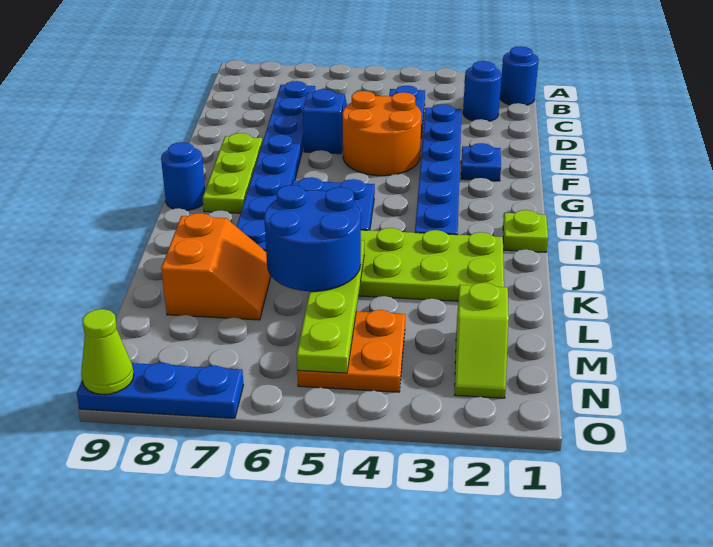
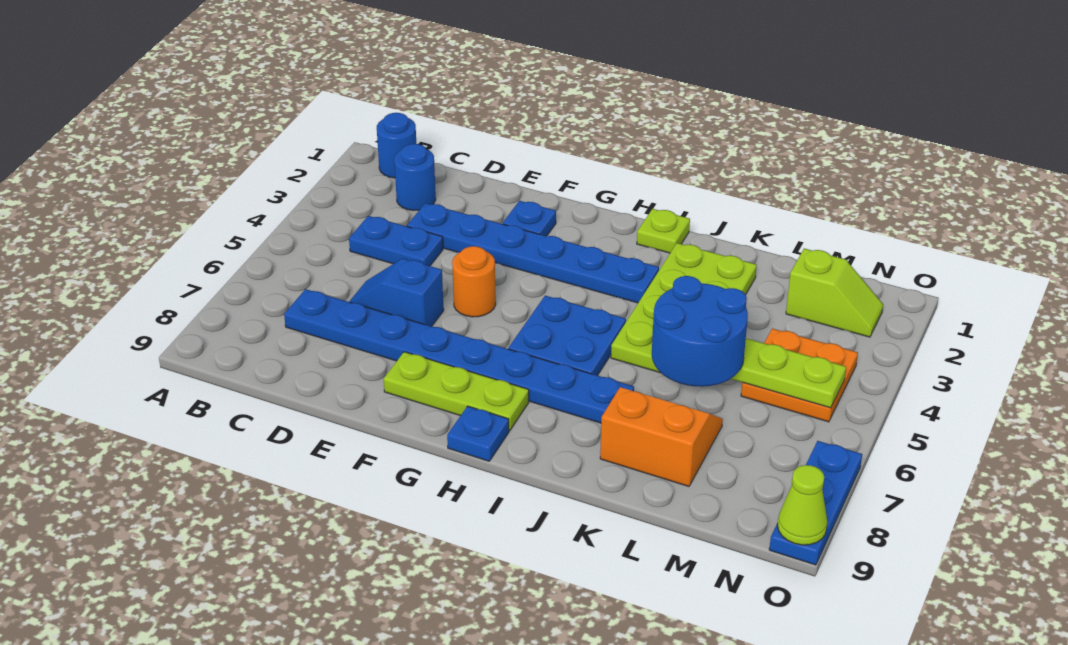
orange 2x2 round brick [343,91,421,176] -> orange 1x1 round brick [452,246,496,317]
blue 1x1 round brick [161,142,205,210] -> blue 1x1 plate [447,406,509,461]

